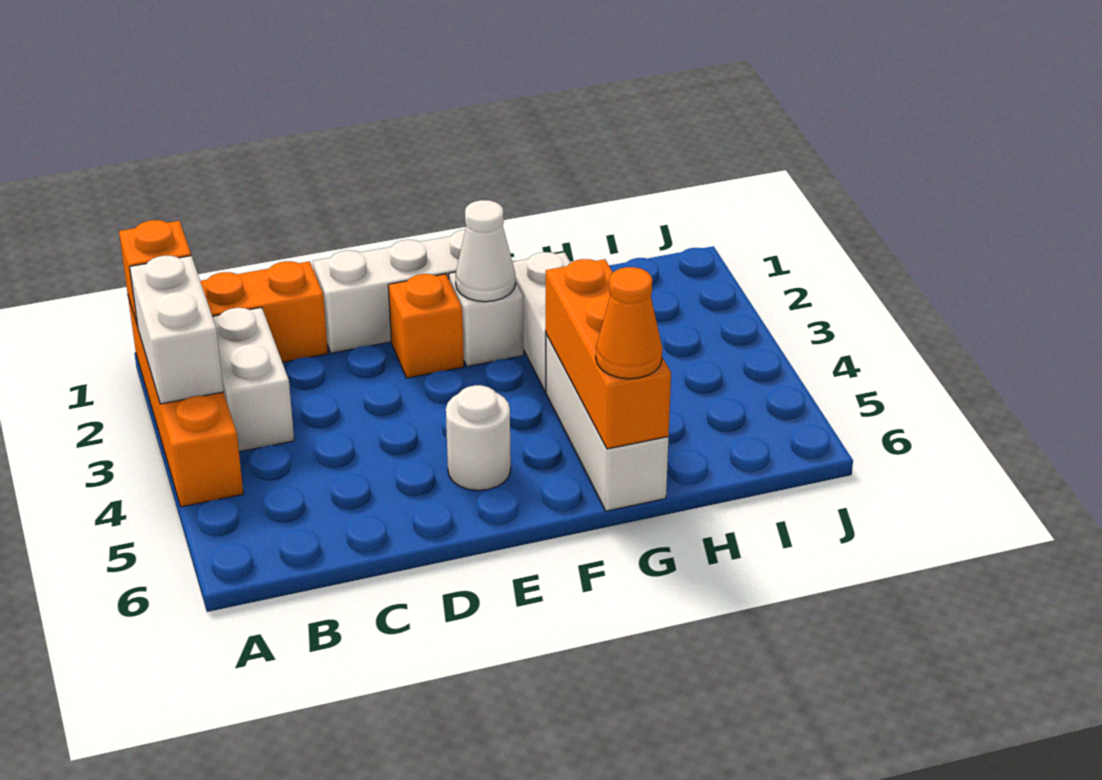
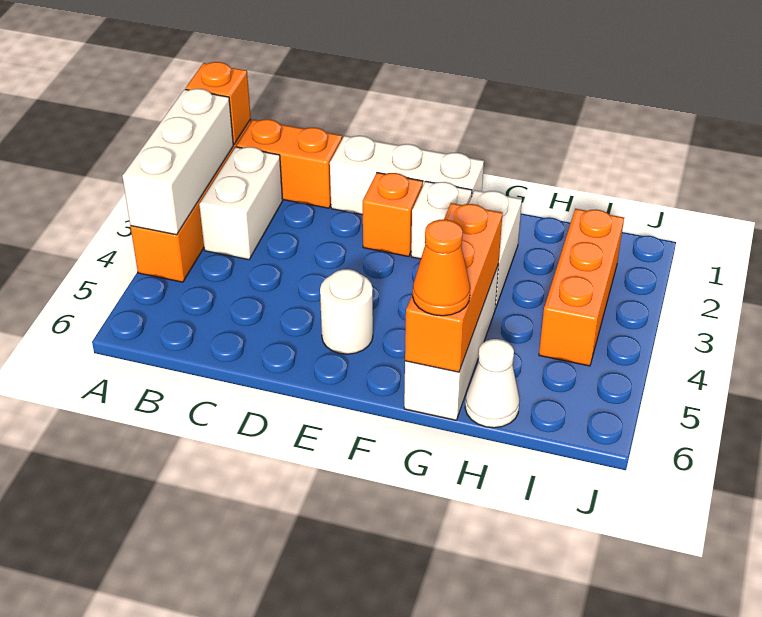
white 1x2 brick [130,256,223,404] -> white 1x3 brick [122,89,233,235]
white 1x1 cone [456,200,516,302] -> white 1x1 cone moved to [465,339,520,428]
none -> orange 1x3 brick [539,209,624,366]

